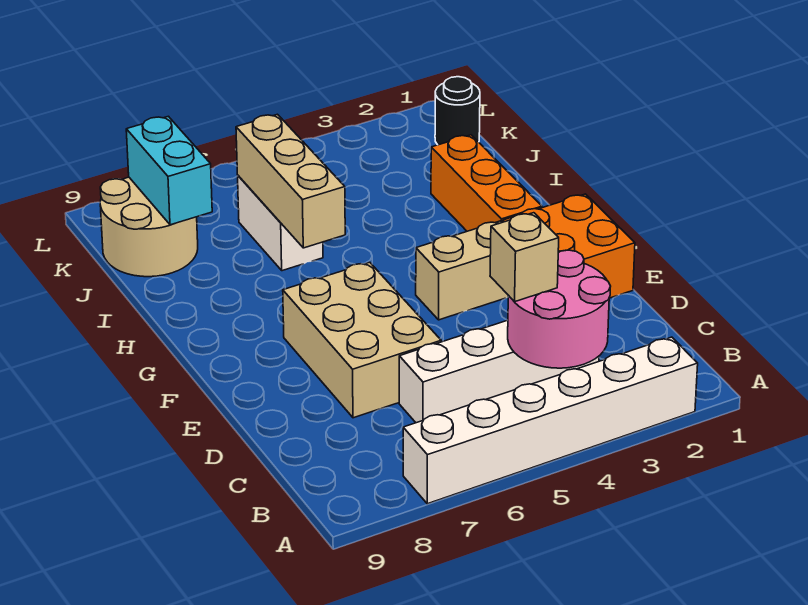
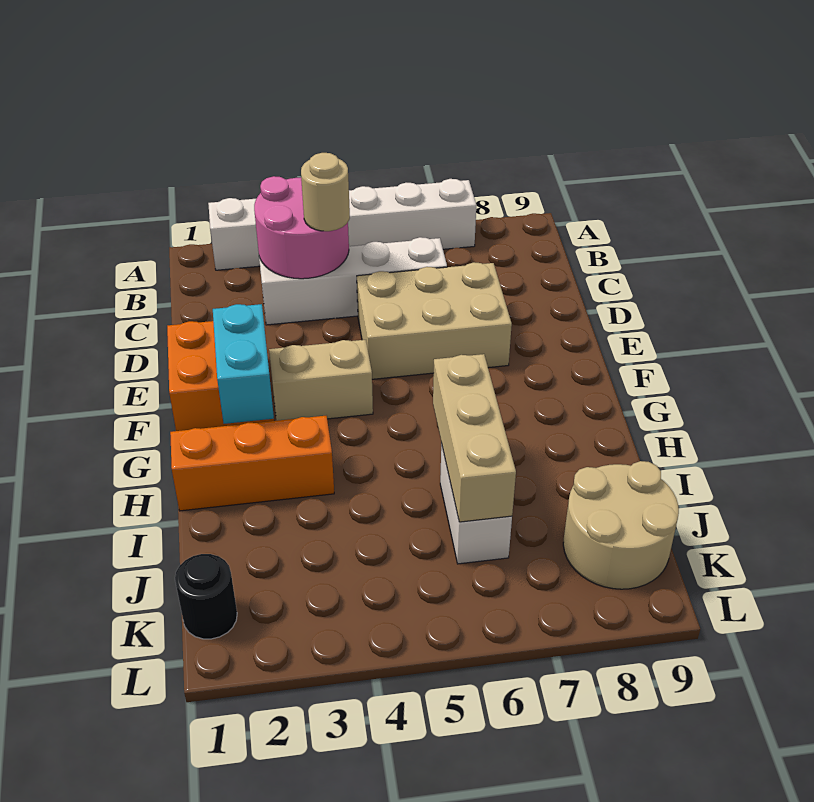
tan 1x1 brick [490,213,559,302] -> tan 1x1 round brick [301,153,350,231]
tan 2x3 brick [283,262,441,418] -> tan 2x3 brick turned to [357,262,512,379]
orange 1x3 brick [431,135,542,231] -> orange 1x3 brick turned to [170,416,334,511]
cyan 1x2 brick [126,116,212,225] -> cyan 1x2 brick moved to [213,304,274,424]

